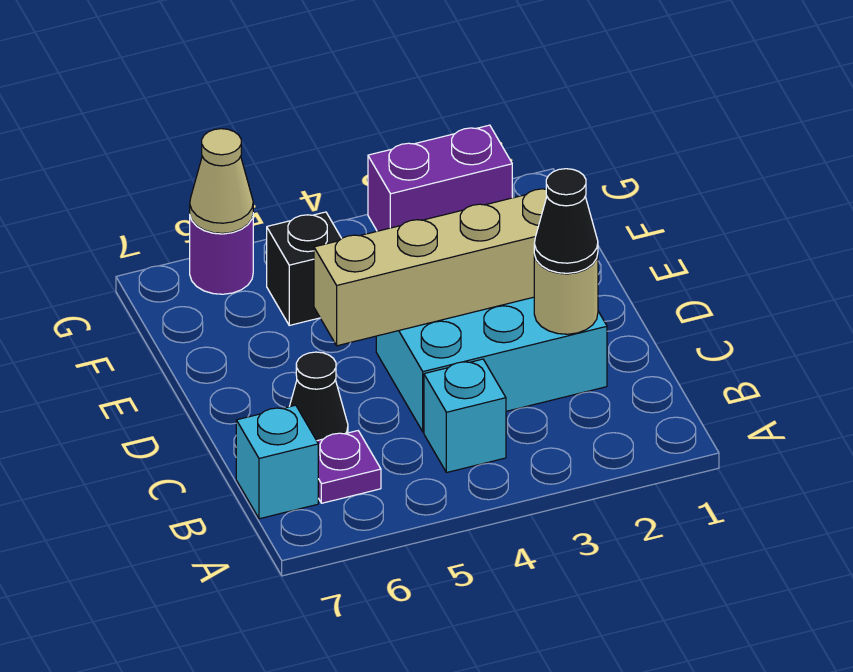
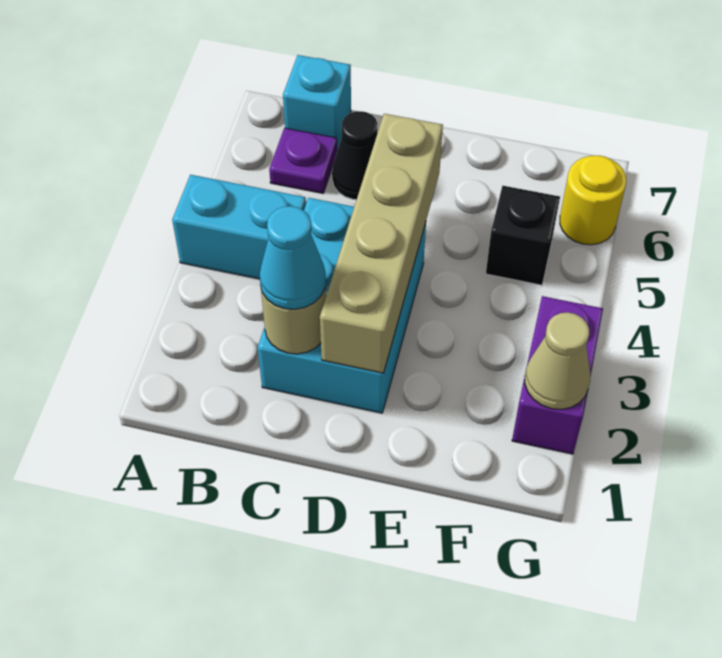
cyan 1x1 brick [424,359,506,473] -> cyan 1x2 brick [172,175,306,279]
black 1x1 cone [534,169,598,273] -> cyan 1x1 cone [259,206,326,309]
purple 1x1 round brick [190,216,253,294] -> yellow 1x1 round brick [560,155,626,245]
tan 1x1 cone [190,129,253,233] -> tan 1x1 cone moved to [525,312,590,409]

